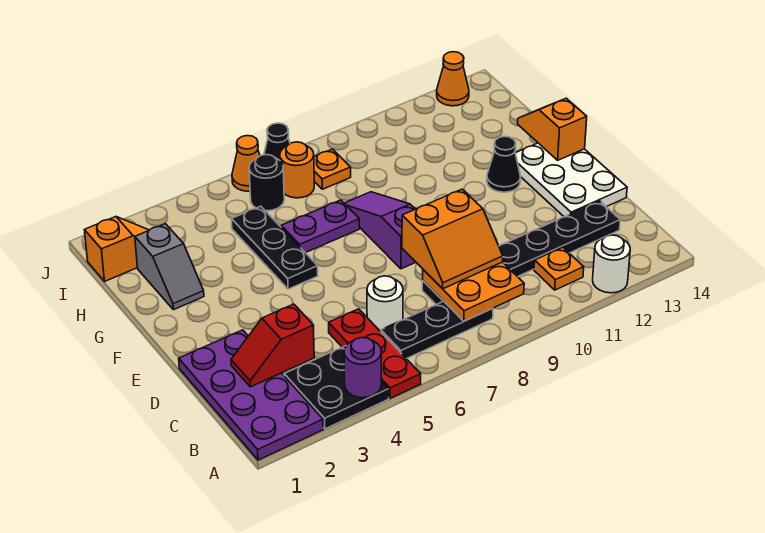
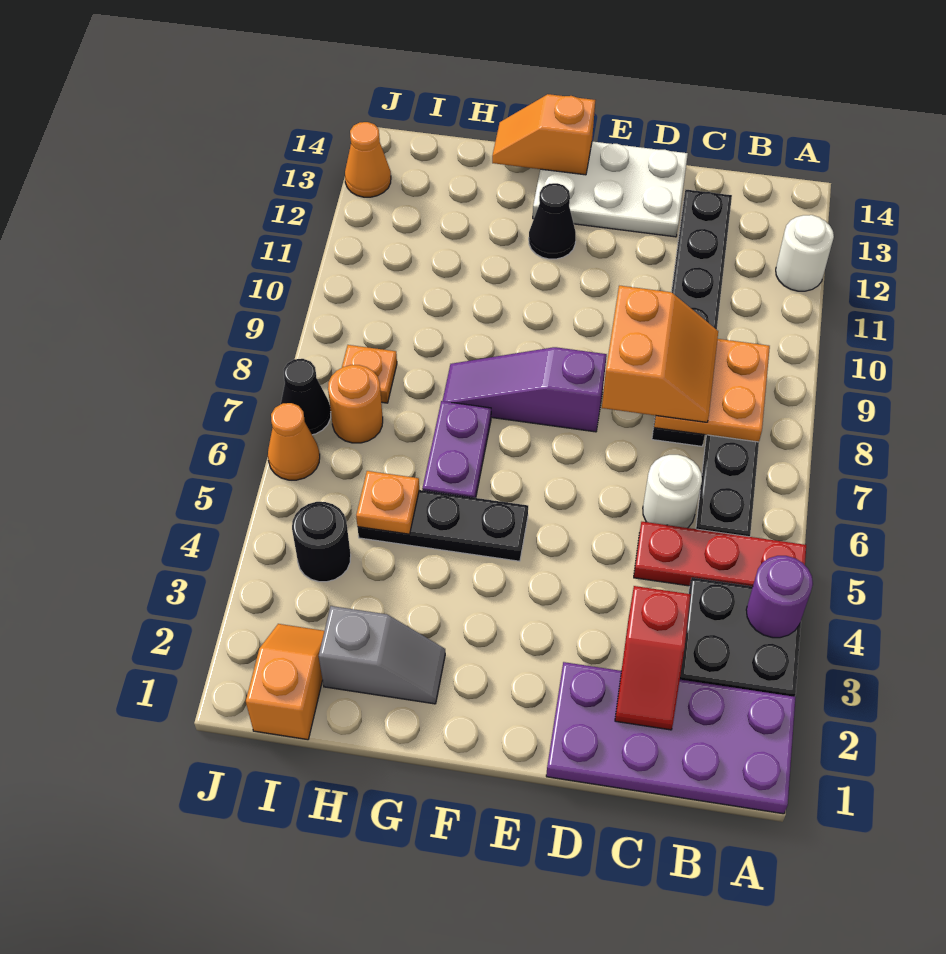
orange 1x1 plate [534,247,584,290] -> orange 1x1 plate moved to [356,471,419,534]
black 1x1 round brick [249,155,284,211] -> black 1x1 round brick moved to [292,502,351,582]

